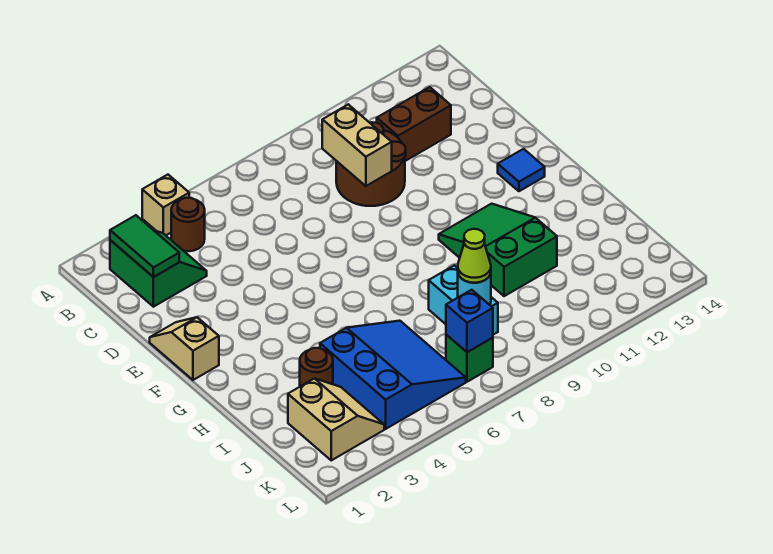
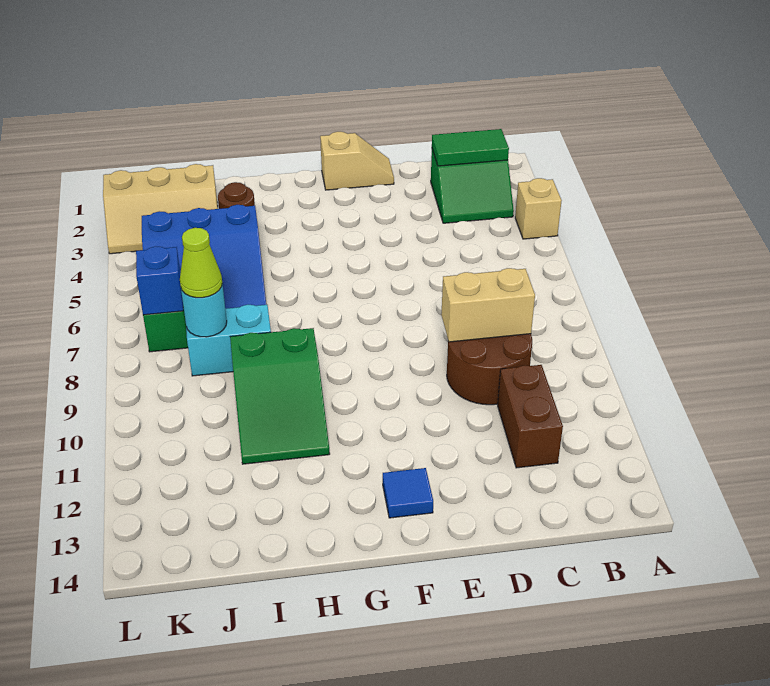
brown 1x1 round brick [171,198,205,251] -> none
green 2x3 slope [439,204,557,296] -> green 2x3 slope turned to [230,328,330,464]
tan 2x2 slope [288,379,384,460] -> tan 2x3 slope [103,164,218,254]

